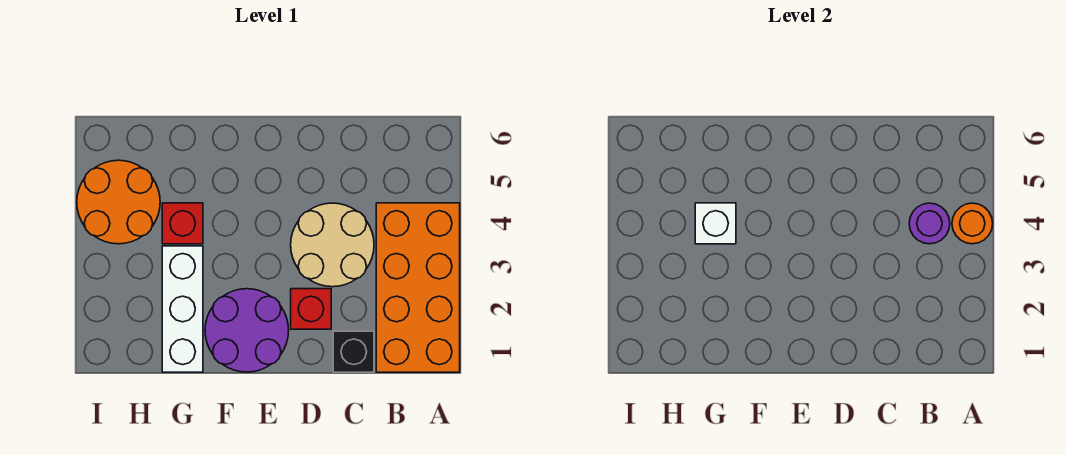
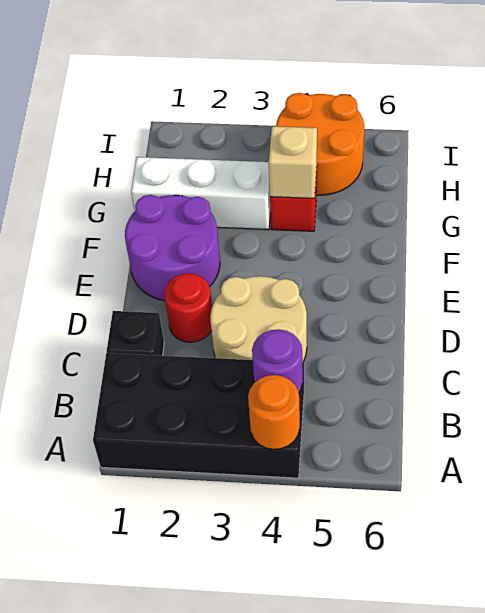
orange 2x4 brick [376,203,460,372] -> black 2x4 brick [93,353,304,478]
red 1x1 brick [291,289,331,329] -> red 1x1 round brick [164,273,212,342]
white 1x1 brick [695,203,736,244] -> tan 1x1 brick [269,126,317,198]

